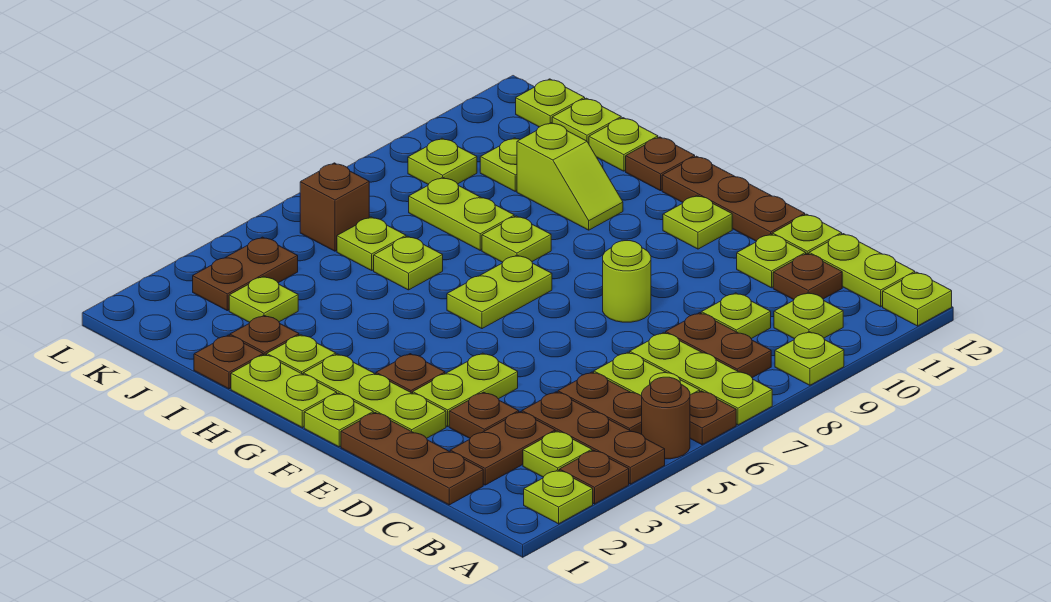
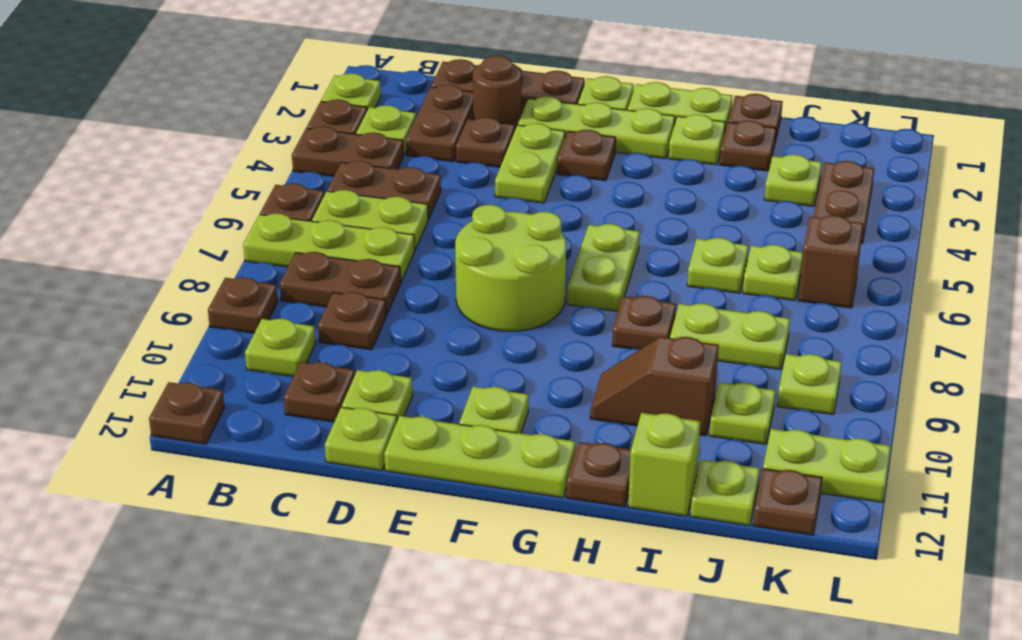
brown 1x3 plate [522,392,665,484] -> brown 1x2 plate [292,126,403,176]
brown 1x1 round brick [642,377,690,459] -> brown 1x1 round brick moved to [473,56,521,130]
lime 1x1 plate [775,332,844,385] -> brown 1x1 plate [208,277,278,333]
lime 1x1 plate [883,272,952,326] -> brown 1x1 plate [149,382,224,444]
lime 1x2 plate [809,234,915,307] -> lime 1x2 plate moved to [763,429,891,502]
lime 1x1 plate [701,293,771,339] -> brown 1x1 plate [318,292,386,350]
lime 1x1 round brick [603,241,651,322] -> lime 2x2 round brick [455,205,566,331]
brown 1x3 plate [662,156,805,241] -> lime 1x3 plate [384,416,576,498]
lime 1x1 plate [482,216,551,262] -> brown 1x1 plate [612,296,676,349]
lime 1x2 slope [517,123,623,230] -> brown 1x2 slope [590,337,719,436]
lime 1x1 plate [589,118,658,171] -> lime 1x1 brick [628,413,700,516]
lime 1x1 plate [516,79,585,127] -> brown 1x1 plate [753,469,822,535]

